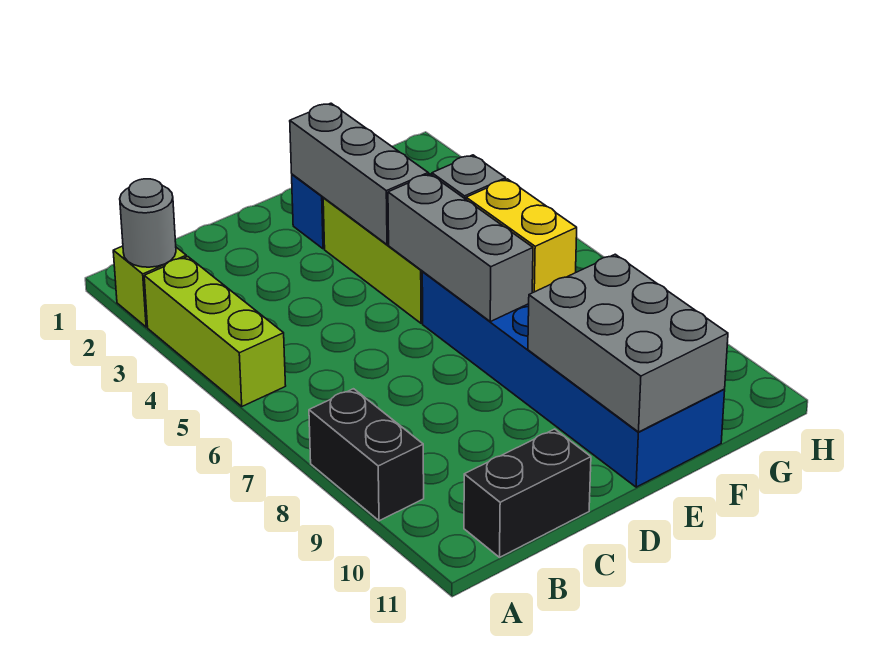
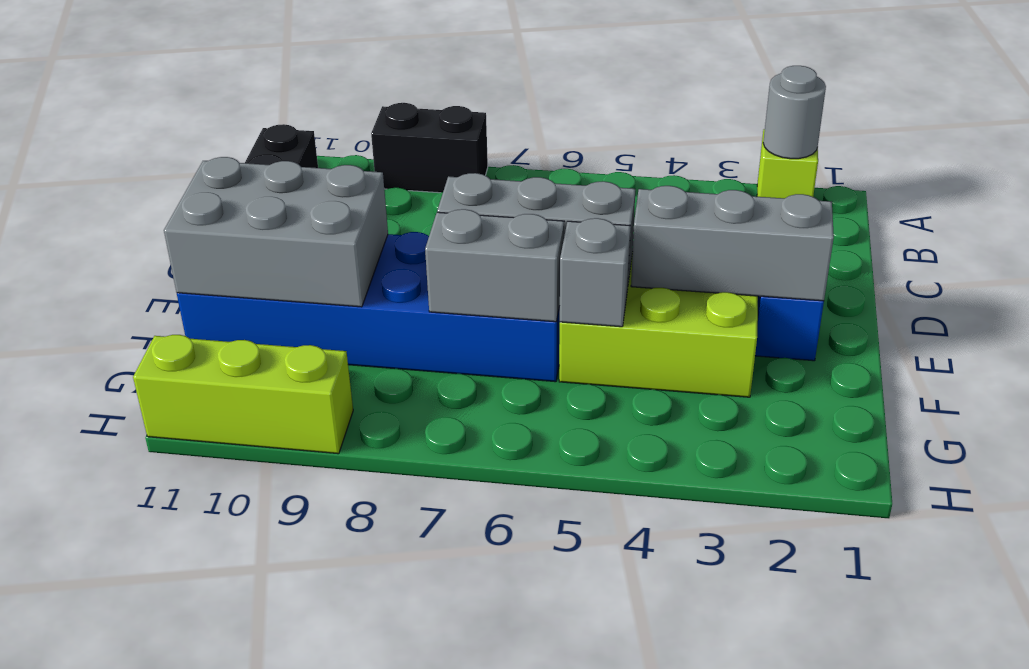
lime 1x3 brick [144,257,286,406] -> lime 1x3 brick moved to [133,335,353,454]
yellow 1x2 brick [466,179,577,293] -> grey 1x2 brick [425,209,564,322]

